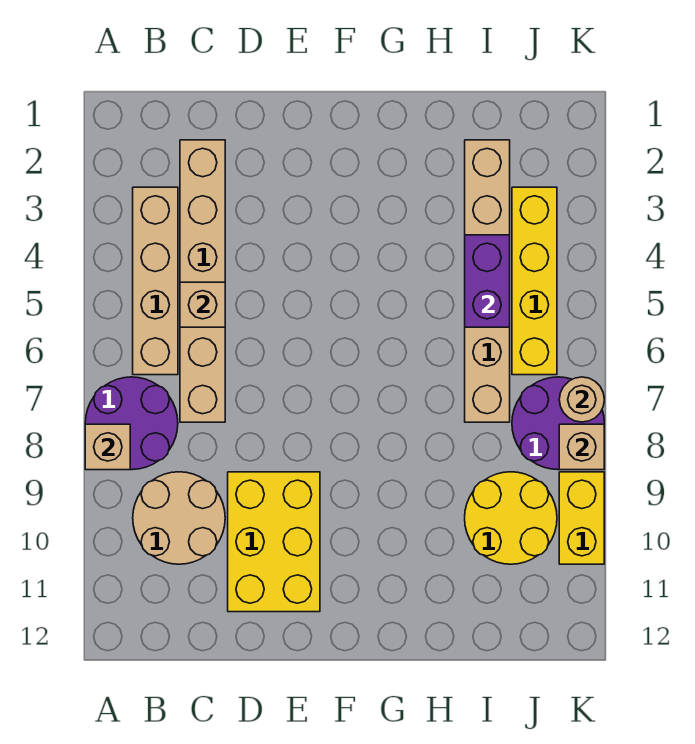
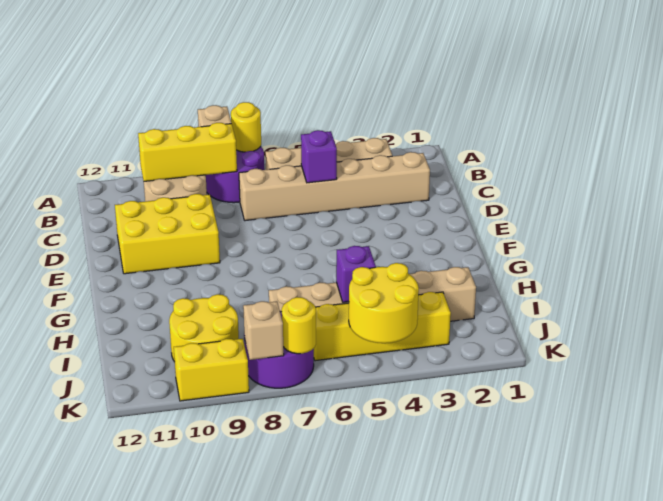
none -> yellow 1x1 round brick [231,102,261,152]
none -> yellow 1x3 brick [138,123,237,181]
tan 1x1 brick [180,282,225,327] -> purple 1x1 brick [301,130,337,183]
purple 1x2 brick [465,235,510,327] -> purple 1x1 brick [336,246,376,302]
none -> yellow 2x2 round brick [349,263,419,343]
tan 1x1 round brick [559,377,604,422] -> yellow 1x1 round brick [282,297,316,354]

